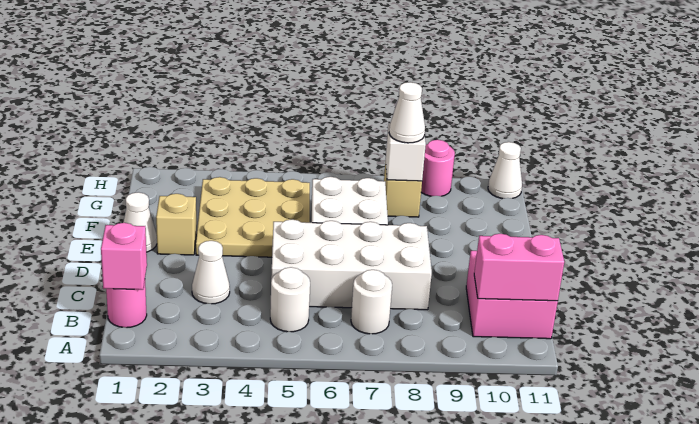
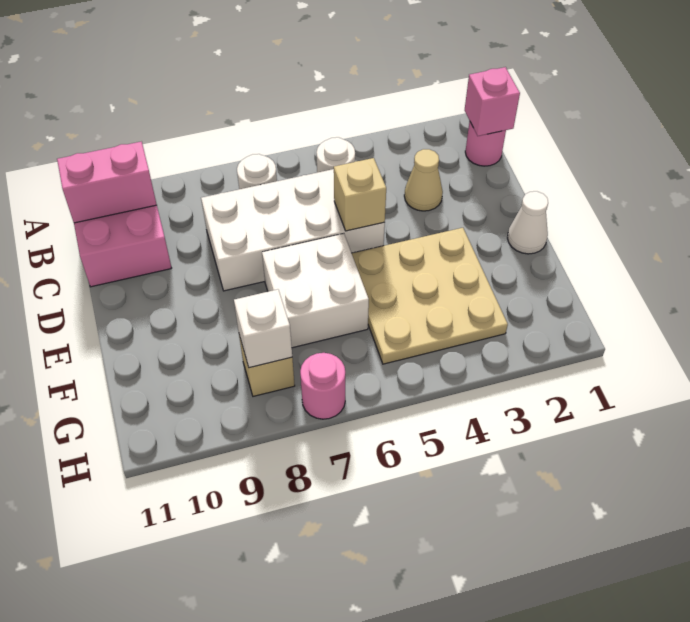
white 1x1 cone [192,241,230,304] -> tan 1x1 cone [404,149,443,211]
tan 1x1 brick [156,194,196,255] -> tan 1x1 brick moved to [334,158,386,231]
white 1x1 cone [389,82,425,143] -> none
pink 1x1 round brick [421,140,455,196] -> pink 1x1 round brick moved to [300,353,345,419]
white 1x1 cone [488,142,522,199] -> none

